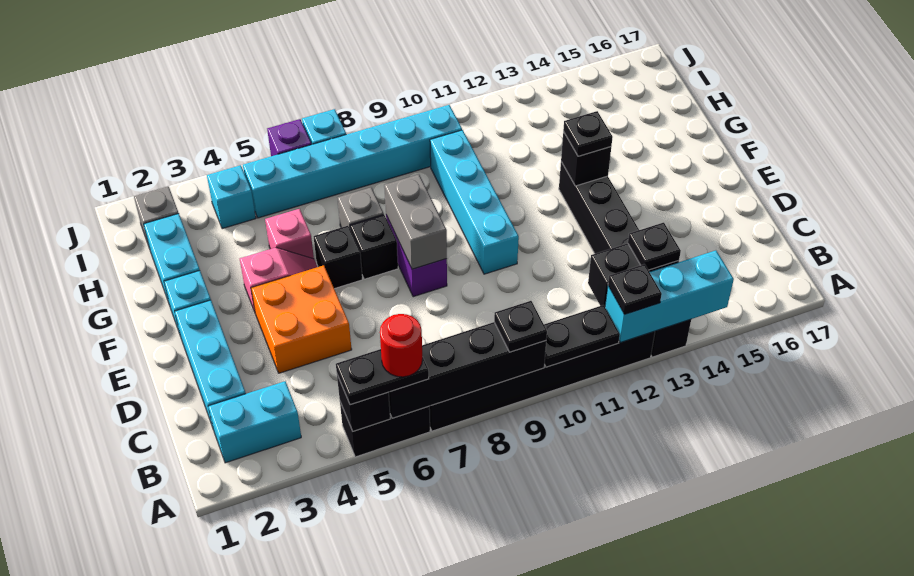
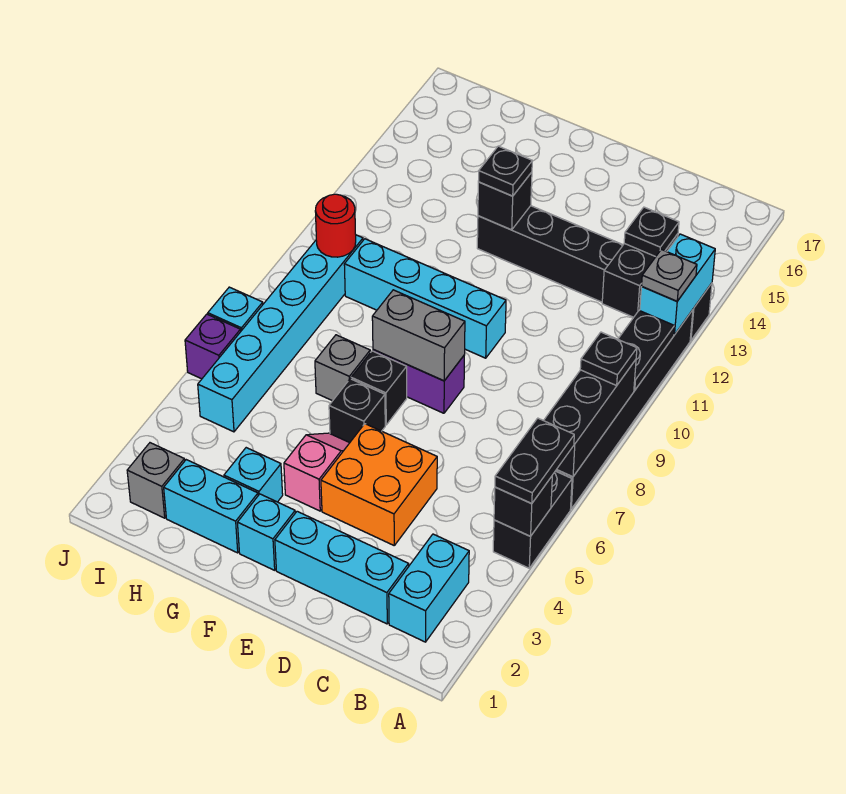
black 1x4 brick [389,322,546,418] -> black 1x3 brick [544,360,636,477]
red 1x1 round brick [380,314,423,377] -> red 1x1 round brick moved to [315,194,356,257]
cyan 1x3 brick [605,250,734,343] -> cyan 1x2 brick [640,234,715,335]
black 1x1 plate [608,264,662,314] -> grey 1x1 plate [642,249,697,301]
pink 1x1 brick [265,209,314,259] -> none
cyan 1x1 brick [207,165,256,229] -> cyan 1x1 brick moved to [224,448,283,502]

